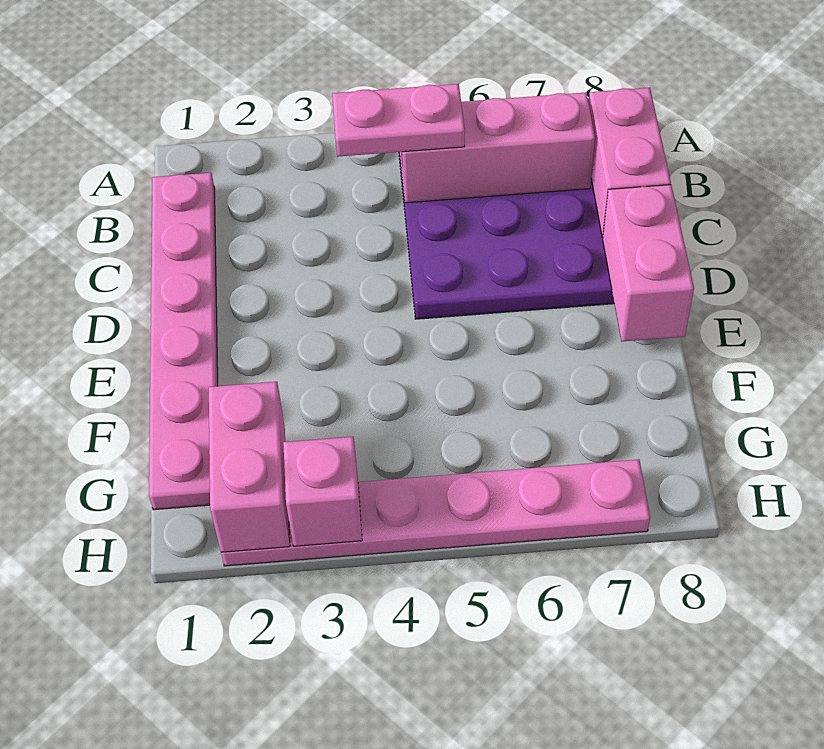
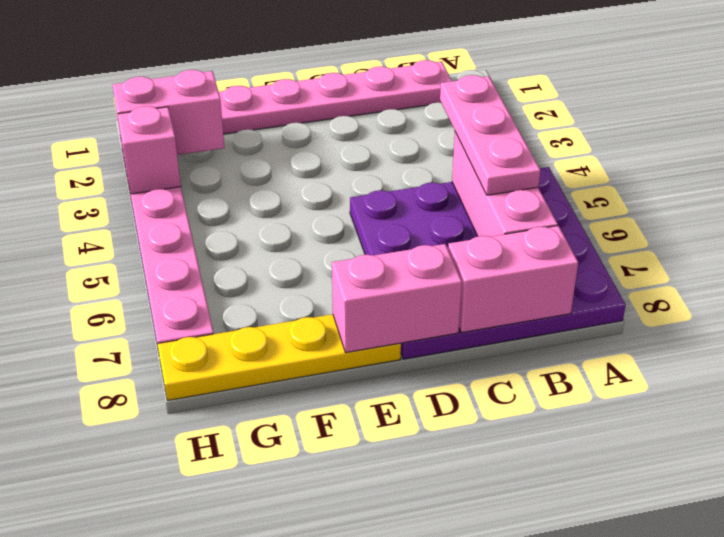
pink 1x2 plate [332,84,465,157] -> pink 1x3 plate [440,75,540,195]
none -> yellow 1x4 plate [158,314,401,401]

